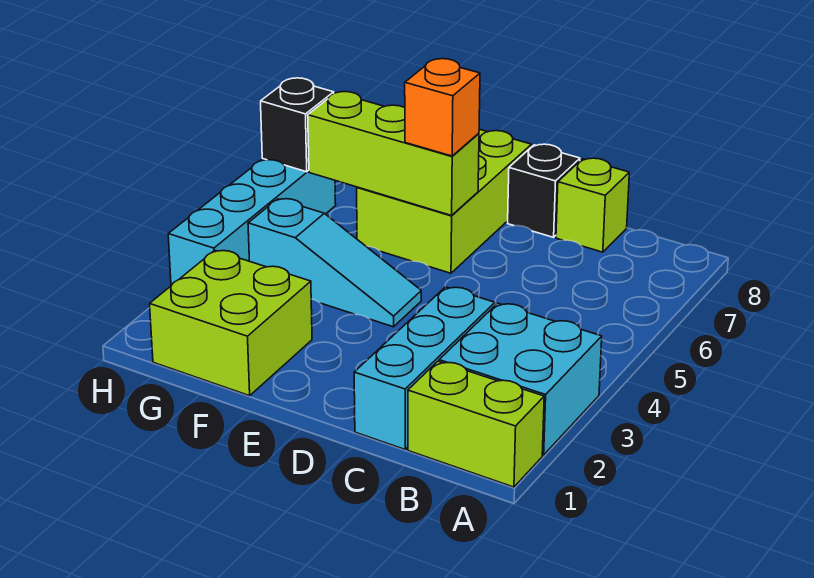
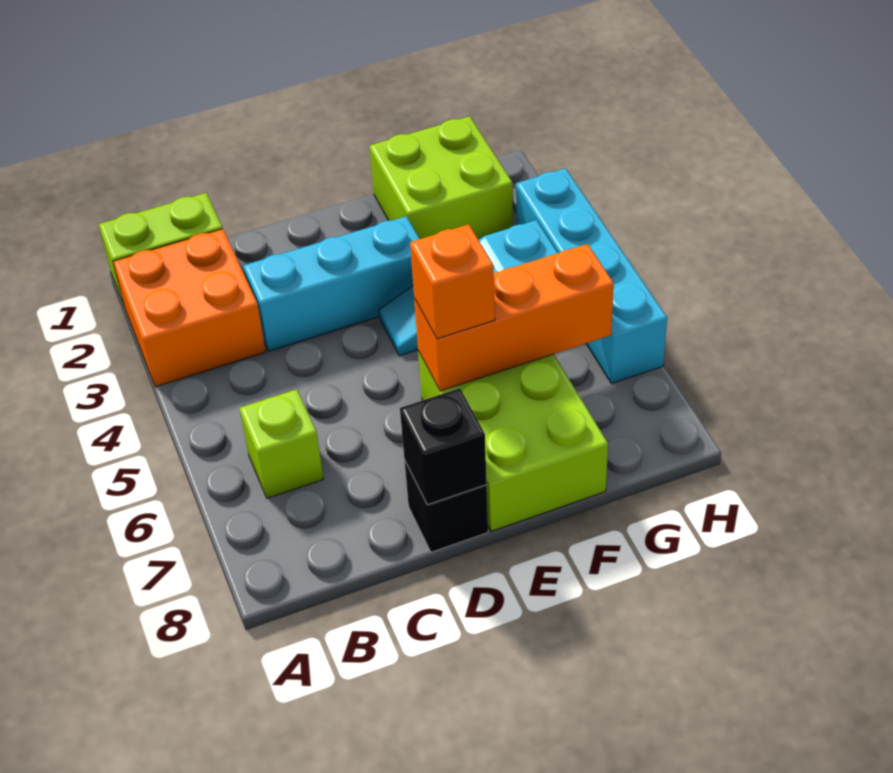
cyan 2x2 brick [439,303,602,455] -> orange 2x2 brick [113,229,266,387]
cyan 1x3 brick [354,287,495,449] -> cyan 1x3 brick turned to [243,216,419,351]
lime 1x1 brick [556,158,629,252] -> lime 1x1 brick moved to [239,389,323,498]
lime 1x3 brick [308,92,479,215] -> orange 1x3 brick [414,244,614,391]
black 1x1 brick [261,78,334,172] -> black 1x1 brick moved to [400,388,487,505]

